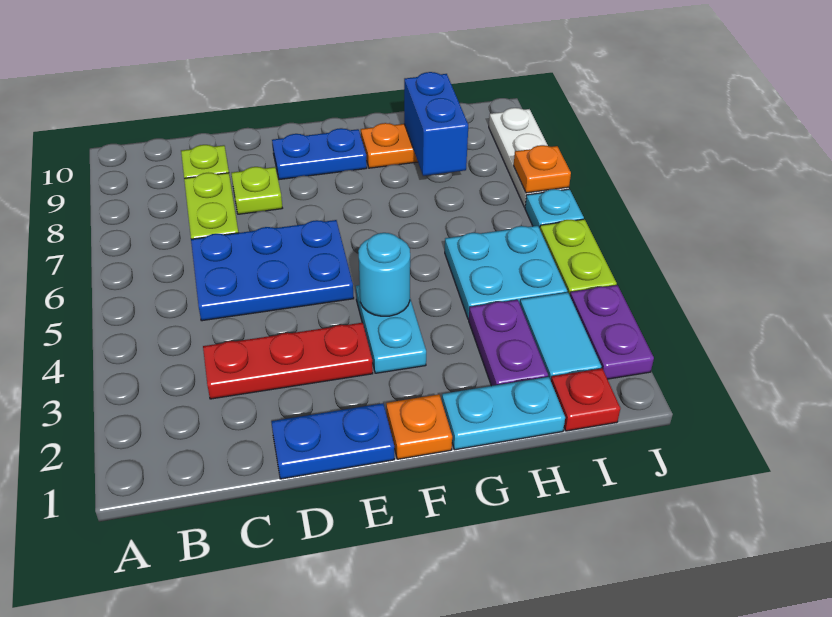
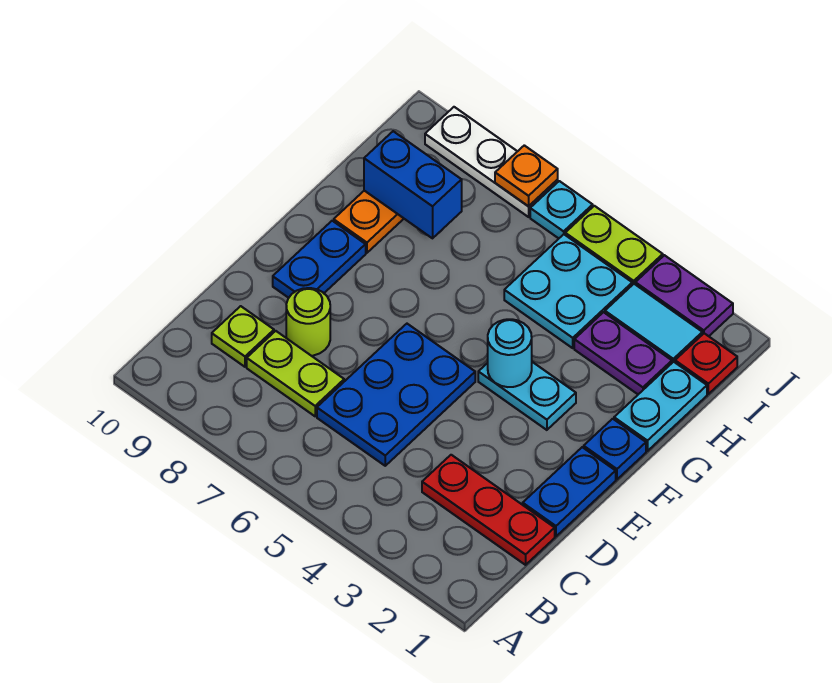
red 1x3 plate [203,323,373,399] -> red 1x3 plate turned to [422,455,555,565]
lime 1x1 plate [231,167,282,214] -> lime 1x1 round brick [286,288,330,356]
orange 1x1 plate [386,394,452,459] -> blue 1x1 plate [584,419,646,479]

